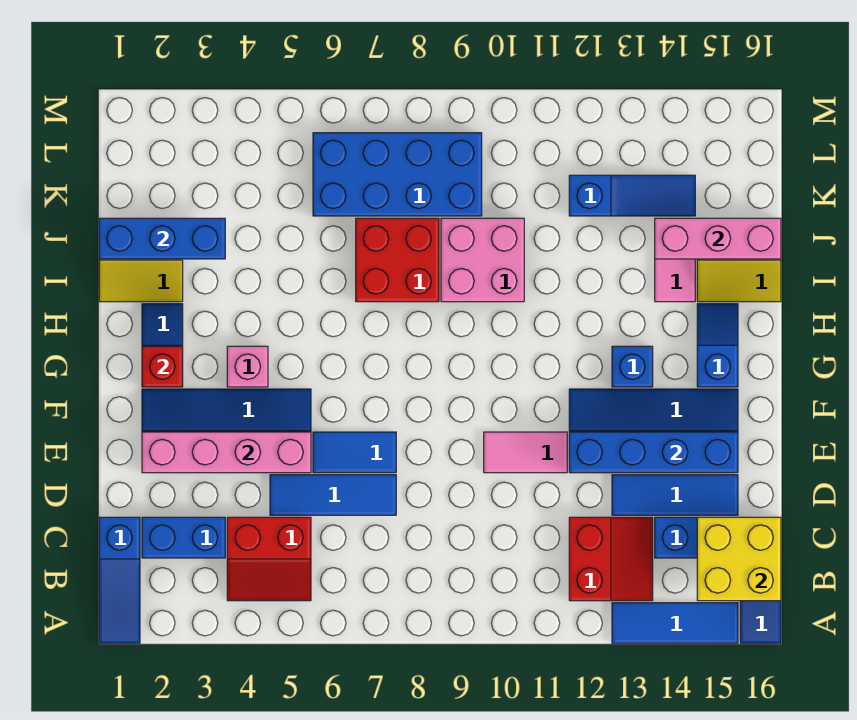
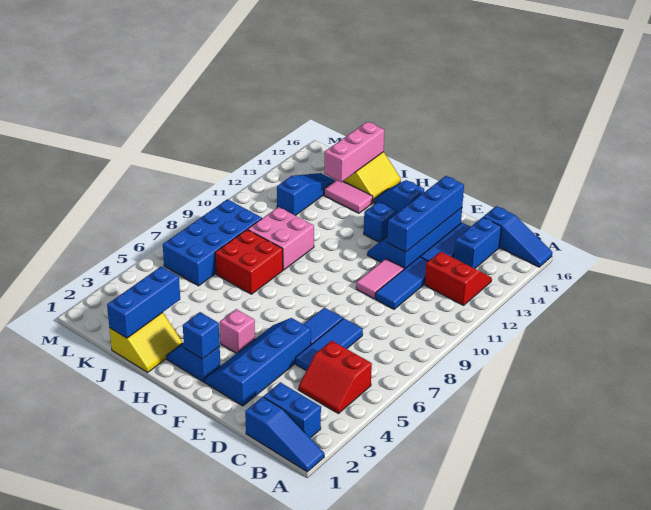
blue 1x3 tile [612,603,738,643] -> blue 1x3 tile moved to [376,257,428,309]
red 2x2 slope [227,517,311,601] -> red 2x2 slope turned to [299,341,372,414]
yellow 2x2 brick [697,517,781,601] -> none
blue 1x2 brick [142,517,225,558] -> blue 1x2 brick turned to [263,382,321,438]
pink 1x4 brick [142,432,311,473] -> none
red 1x1 brick [142,346,183,387] -> blue 1x1 brick [183,312,220,359]

